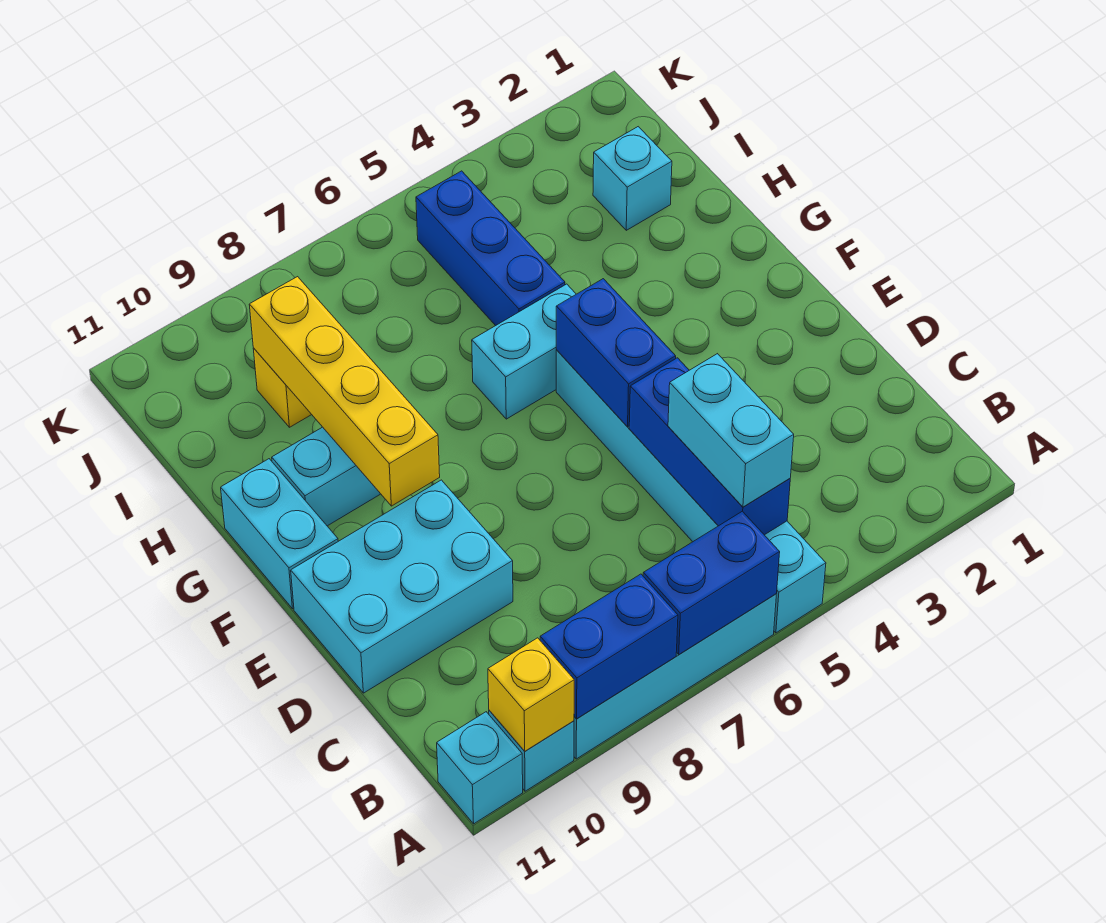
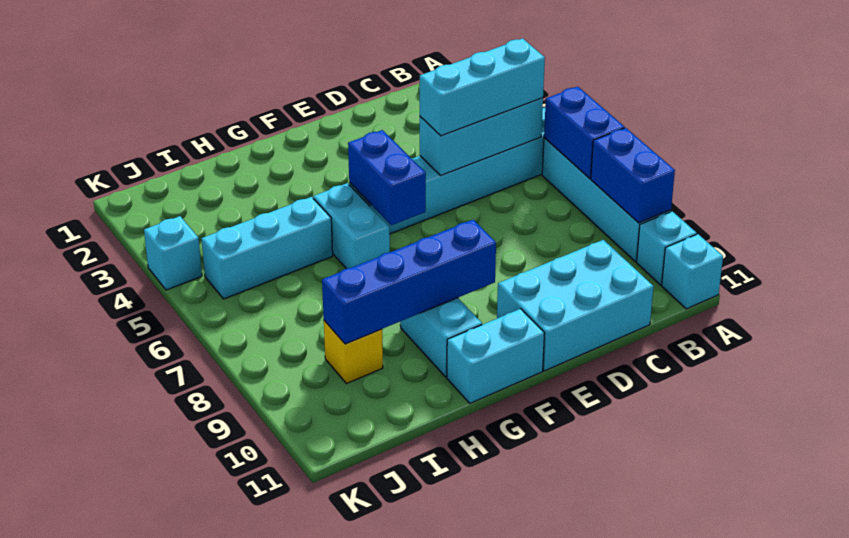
yellow 1x1 brick [488,638,574,751] -> none
blue 1x3 brick [629,358,790,535] -> cyan 1x3 brick [420,98,543,176]
cyan 1x2 brick [668,354,794,507] -> cyan 1x3 brick [420,38,545,136]
cyan 2x3 brick [291,480,513,693] -> cyan 2x3 brick turned to [497,240,653,371]
blue 1x2 brick [556,279,676,427] -> blue 1x2 brick turned to [348,130,426,225]
yellow 1x4 brick [249,277,440,506] -> blue 1x4 brick [322,220,496,344]
blue 1x3 brick [416,171,565,326] -> cyan 1x3 brick [201,197,333,299]
cyan 1x1 brick [593,127,672,230] -> cyan 1x1 brick moved to [144,216,202,290]

